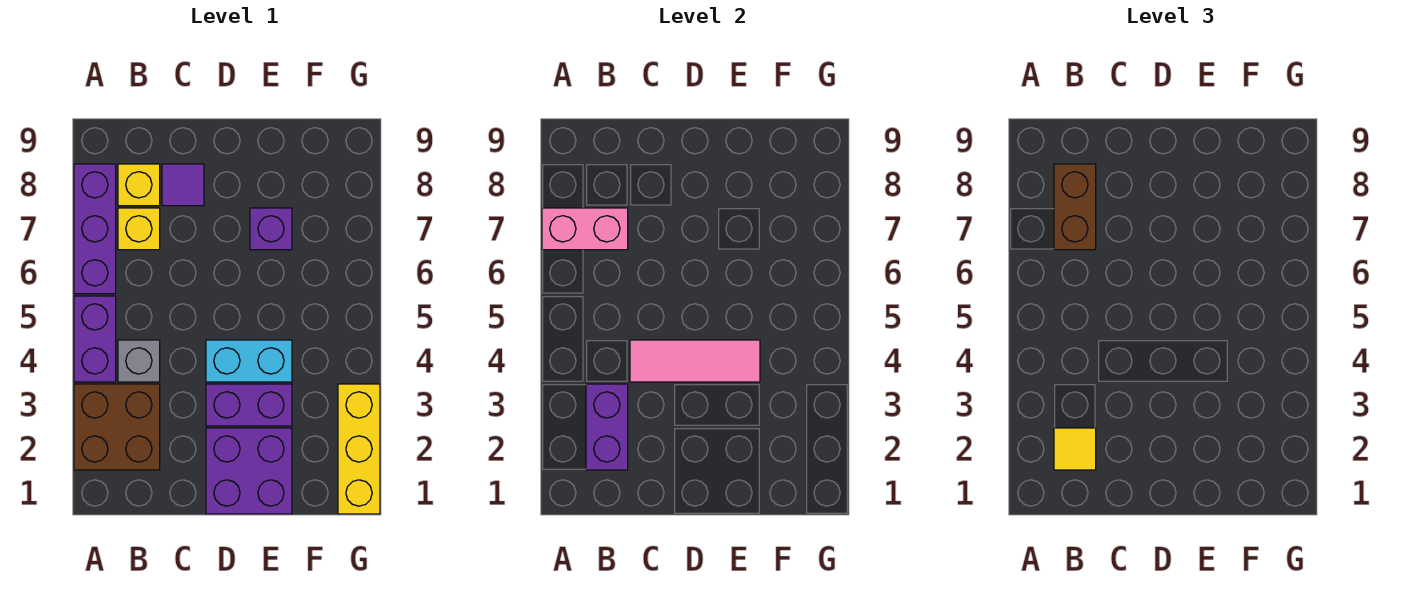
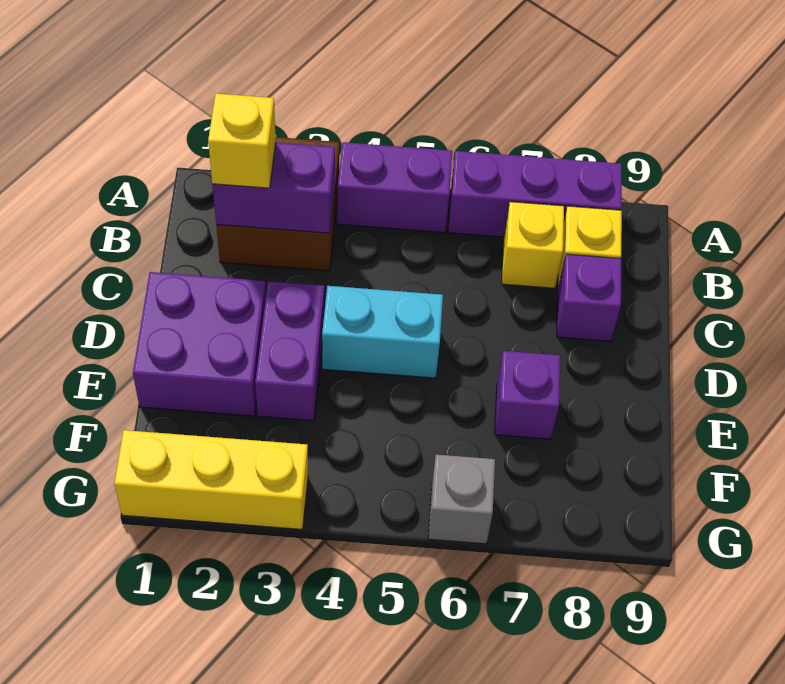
pink 1x2 brick [542,208,628,250] -> none
yellow 1x1 tile [1054,428,1096,470] -> yellow 1x1 brick [208,94,276,188]
grey 1x1 brick [118,340,160,382] -> grey 1x1 brick moved to [428,455,495,544]
brown 1x2 brick [1054,164,1096,250] -> none
pink 1x3 tile [630,340,760,382] -> none
purple 1x1 tile [162,164,204,206] -> purple 1x1 brick [557,254,621,341]
cyan 1x2 brick [206,340,292,382] -> cyan 1x2 brick turned to [322,286,443,378]

